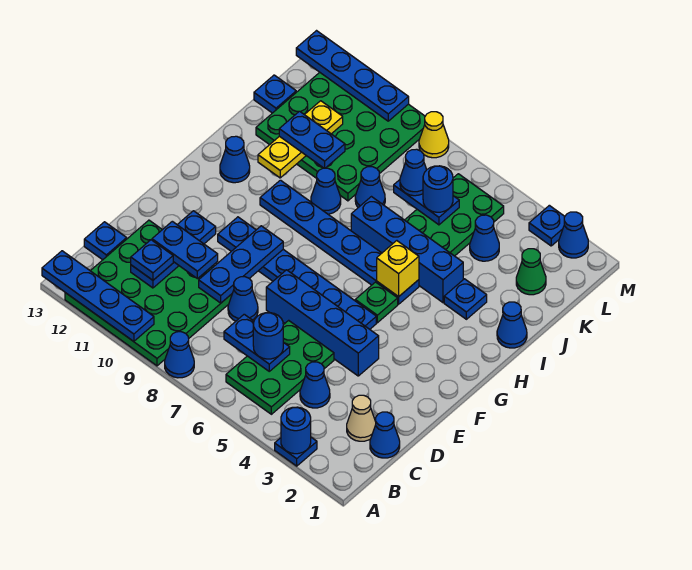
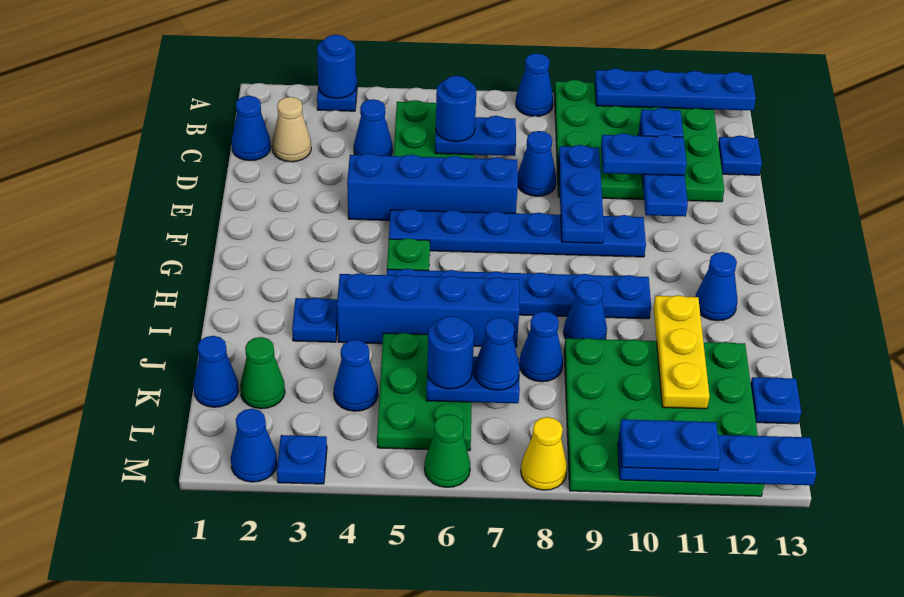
yellow 1x1 brick [377,241,419,297] -> none
blue 1x1 cone [497,302,527,348] -> blue 1x1 cone moved to [194,336,238,407]
blue 1x2 plate [279,111,345,168] -> blue 1x2 plate moved to [619,419,720,470]
none -> green 1x1 cone [424,414,470,487]

